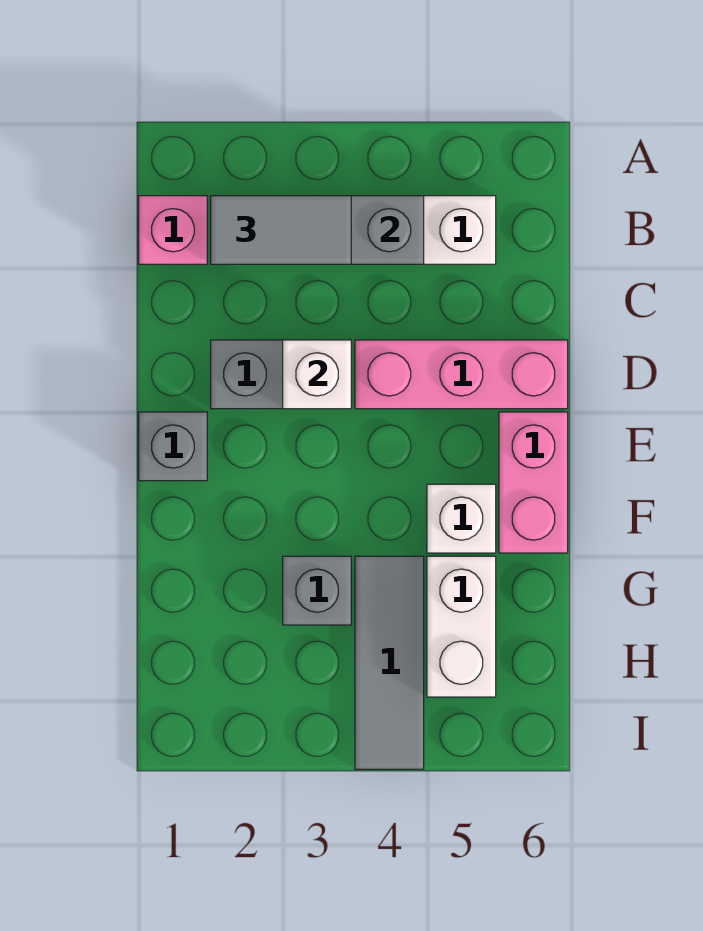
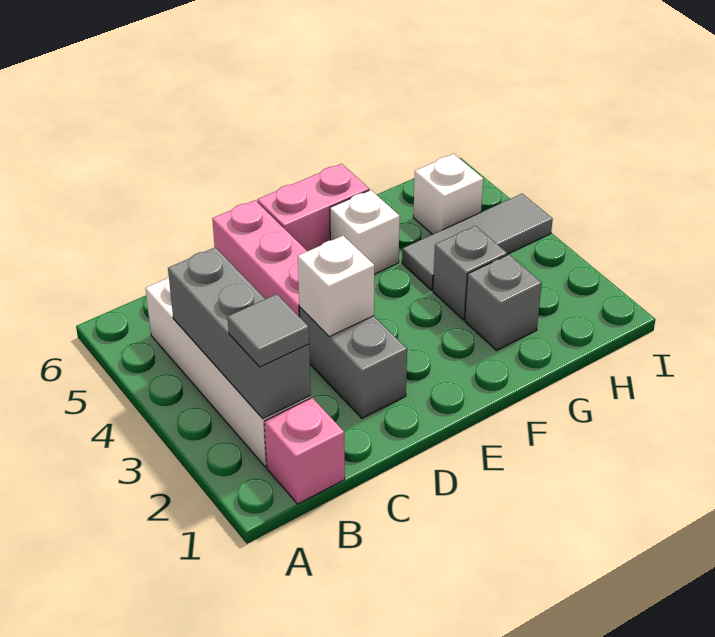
grey 1x2 tile [211,196,351,264] -> grey 1x1 tile [227,294,309,367]
grey 1x1 brick [139,412,207,481] -> grey 1x1 brick moved to [465,254,542,350]
white 1x2 brick [427,556,496,697] -> white 1x1 brick [413,154,483,235]

